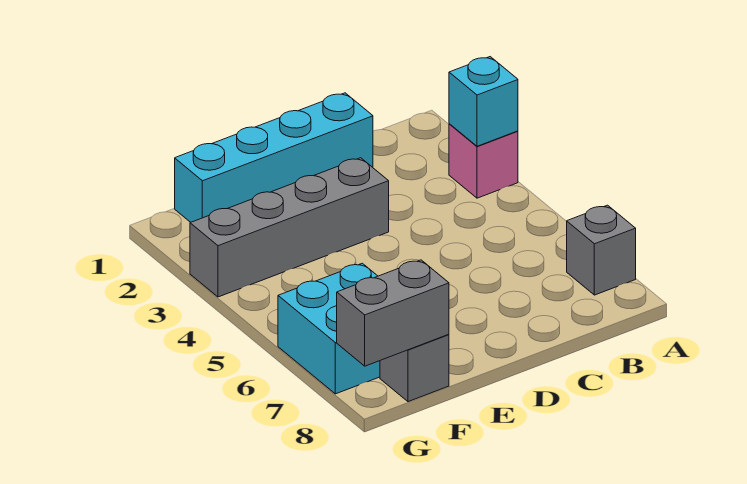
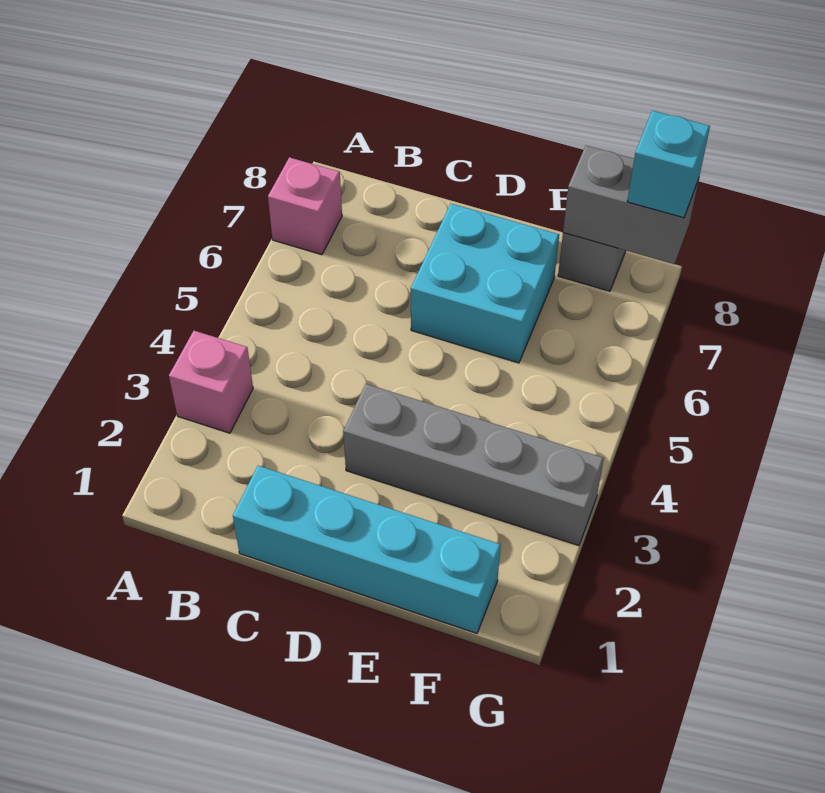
cyan 1x1 brick [449,57,518,146] -> cyan 1x1 brick moved to [627,111,710,218]
grey 1x1 brick [567,205,636,295] -> pink 1x1 brick [268,157,342,255]
cyan 2x2 brick [278,263,380,394] -> cyan 2x2 brick moved to [411,204,559,363]

